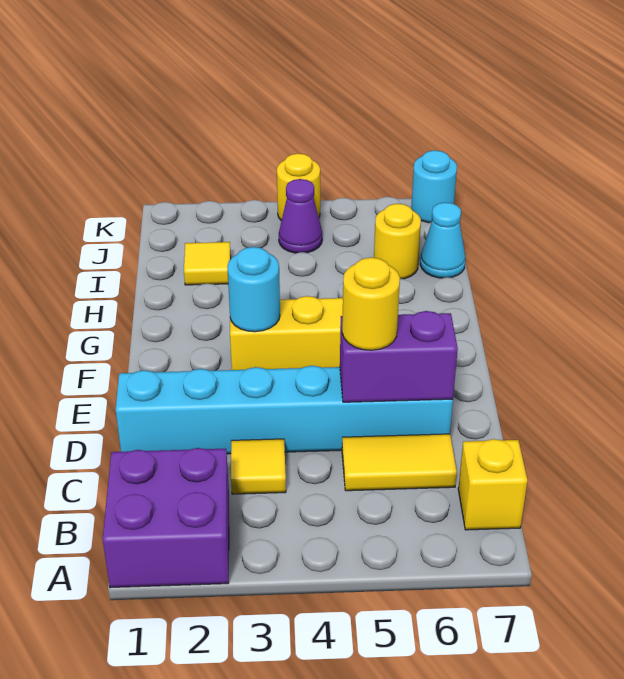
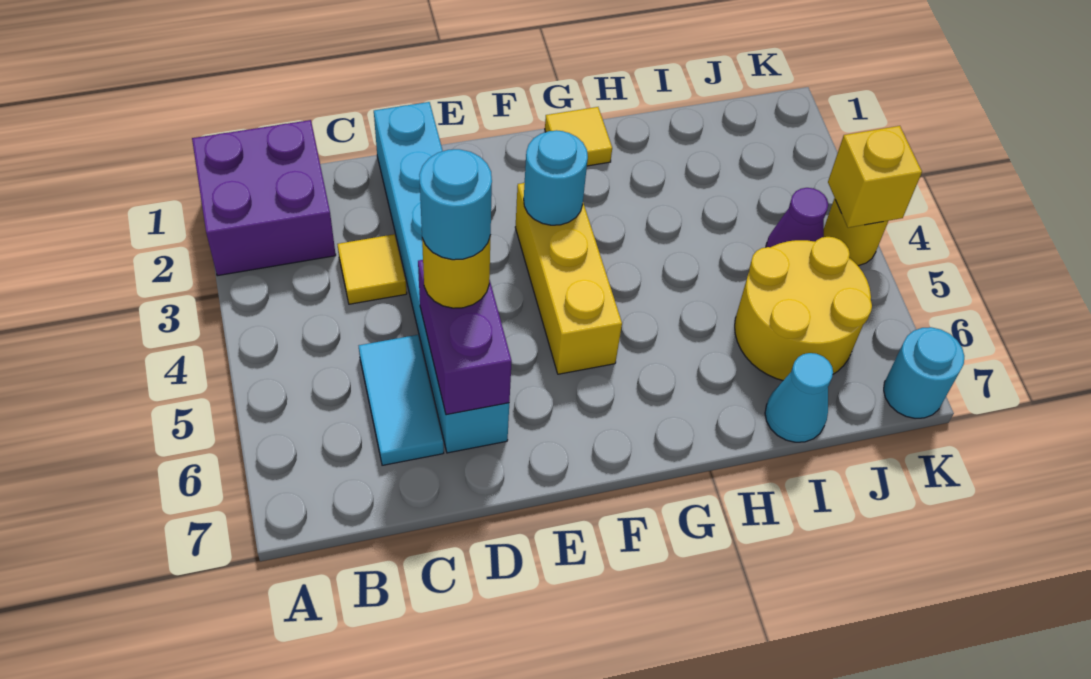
yellow 1x1 brick [458,439,527,530] -> yellow 1x1 brick moved to [828,126,922,228]
yellow 1x2 tile [342,434,457,491] -> cyan 1x2 tile [359,335,444,465]
none -> cyan 1x1 round brick [419,149,492,260]
yellow 1x1 tile [184,242,231,285] -> yellow 1x1 tile moved to [545,107,612,166]
yellow 1x1 round brick [374,204,421,279] -> yellow 2x2 round brick [735,237,872,380]

